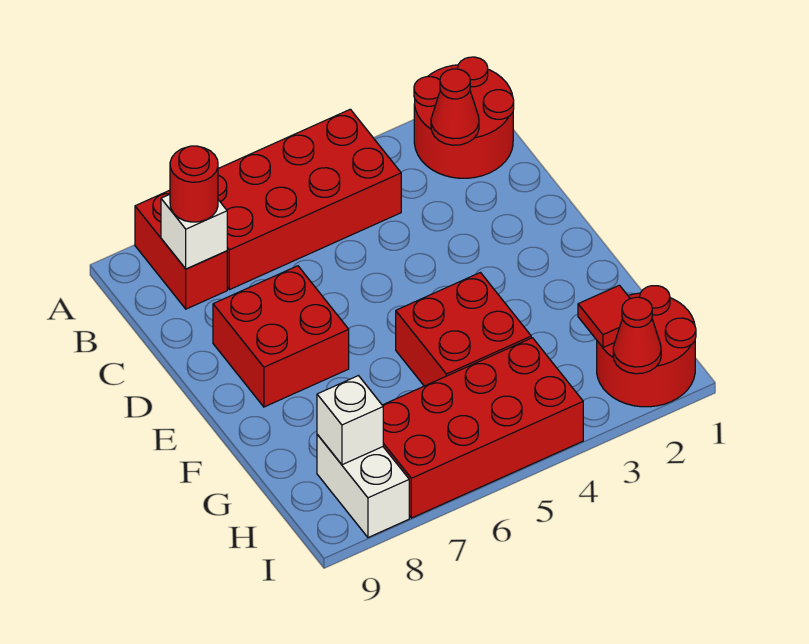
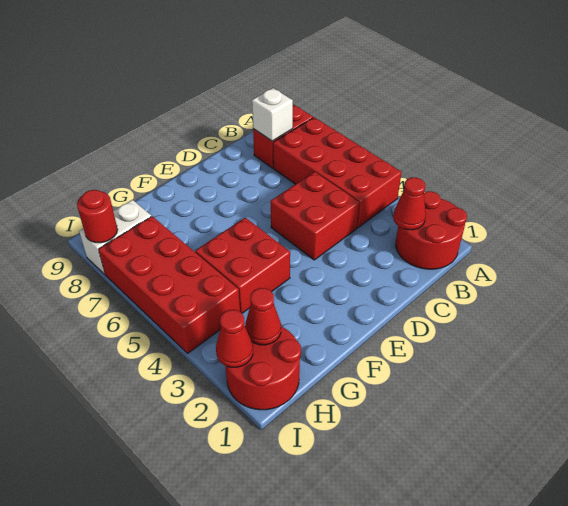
red 1x1 round brick [170,146,218,222] -> red 1x1 round brick moved to [77,190,118,243]
red 2x2 brick [213,266,349,407] -> red 2x2 brick moved to [271,172,360,260]
red 1x1 tile [578,285,630,348] -> red 1x1 cone [245,288,281,345]
white 1x1 brick [317,376,383,465] -> none

